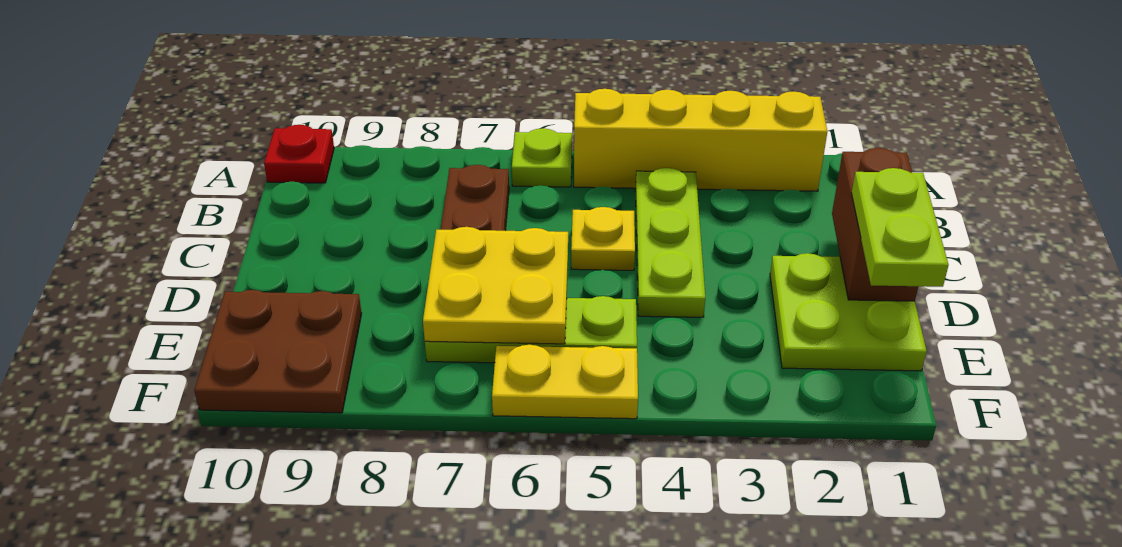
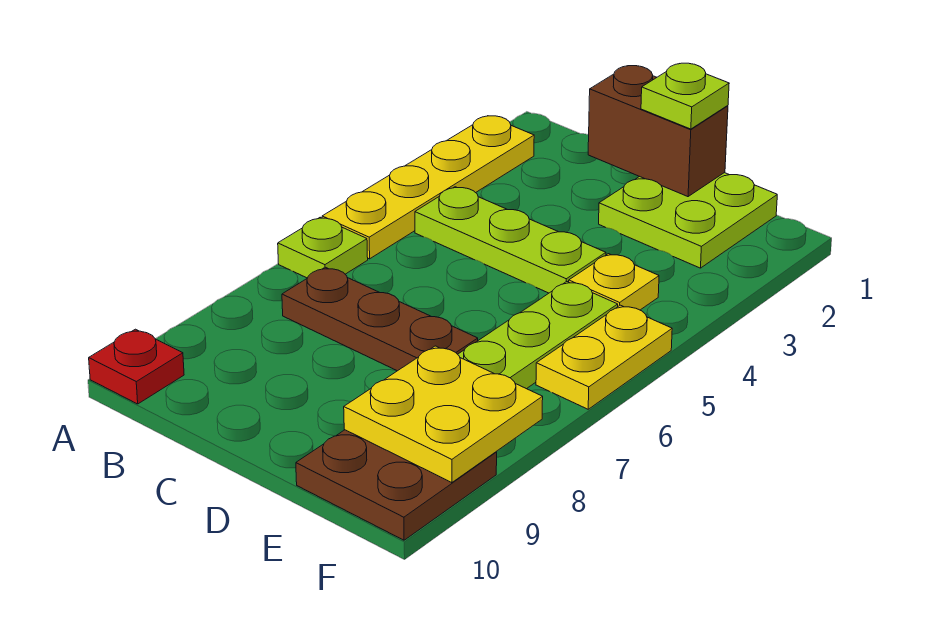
yellow 1x4 brick [574,89,827,191] -> yellow 1x4 plate [322,116,534,259]
yellow 1x1 plate [571,207,635,270] -> yellow 1x1 plate moved to [569,254,659,310]
lime 1x2 plate [851,168,949,287] -> lime 1x1 plate [641,63,729,129]
yellow 2x2 plate [423,227,568,344] -> yellow 2x2 plate moved to [344,346,543,483]

